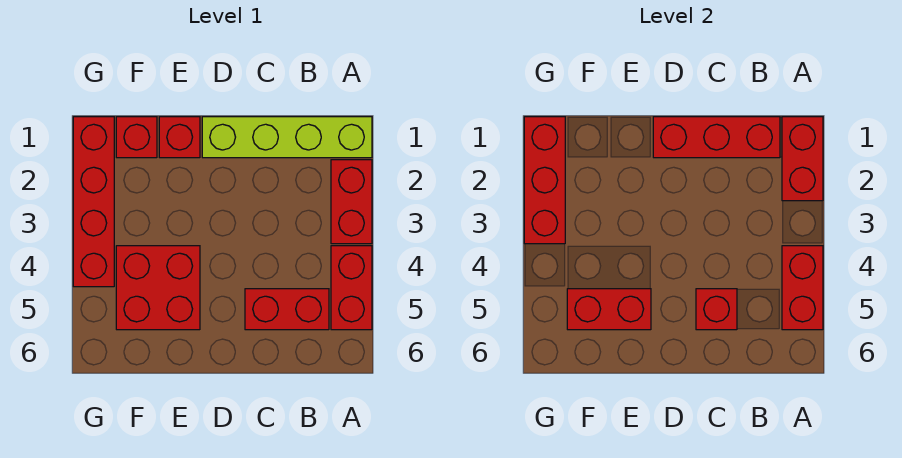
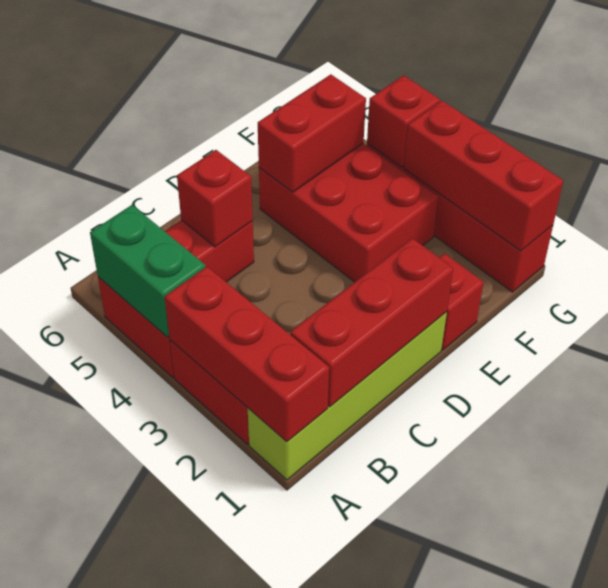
red 1x2 brick [782,117,823,201] -> red 1x3 brick [165,267,329,442]
red 1x2 brick [782,246,823,330] -> green 1x2 brick [90,205,205,337]
red 2x2 brick [116,246,200,330] -> red 2x3 brick [259,143,438,282]
red 1x1 brick [116,117,157,158] -> red 1x1 brick moved to [367,75,440,167]

